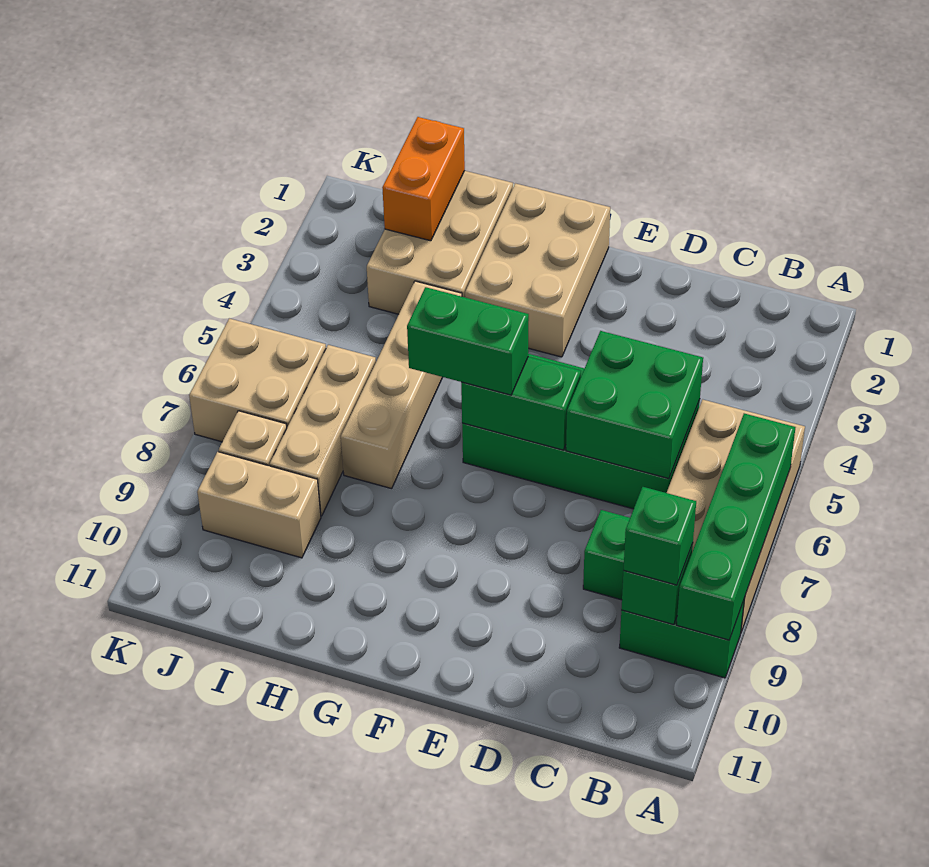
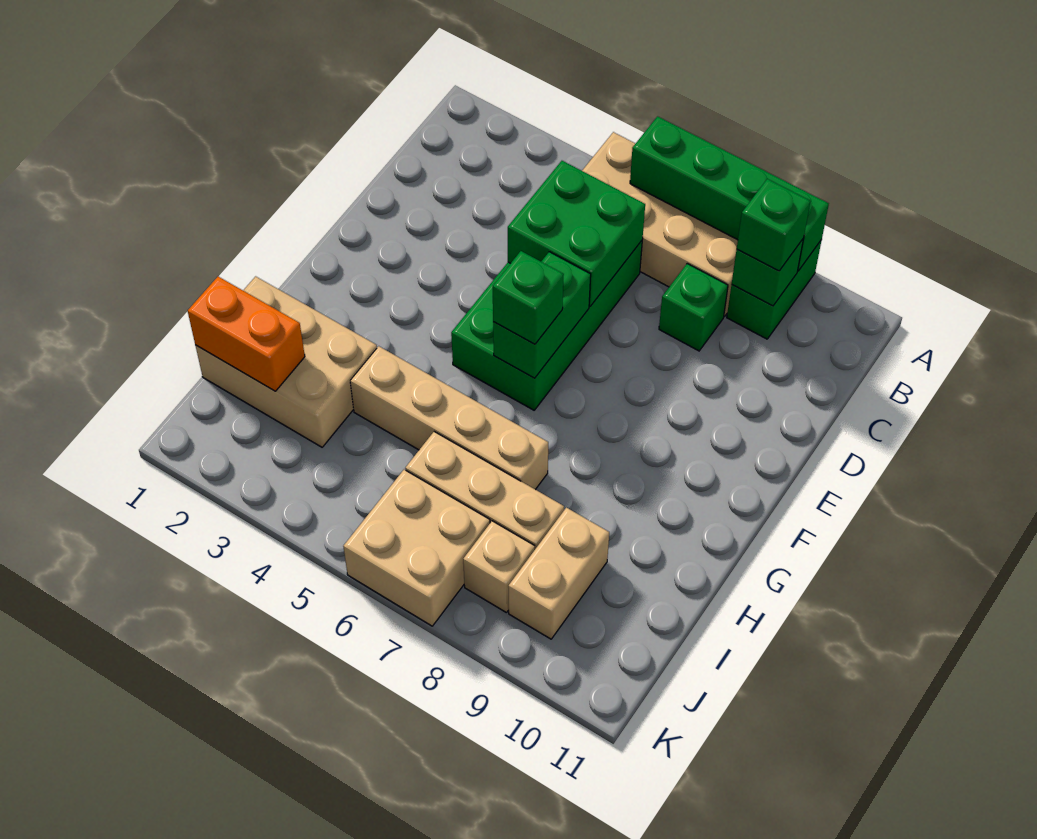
tan 2x3 brick [465,183,610,357] -> none
green 1x2 brick [407,287,529,395] -> green 1x1 brick [493,251,564,344]

